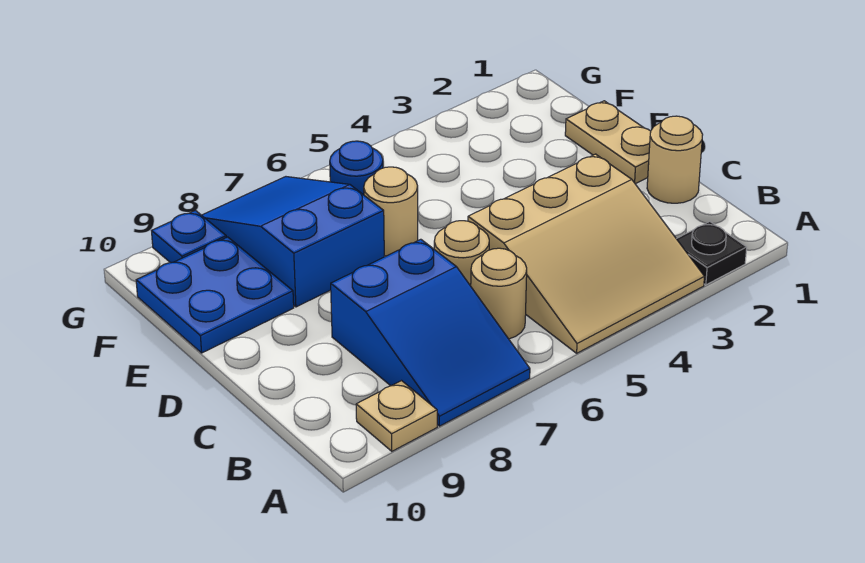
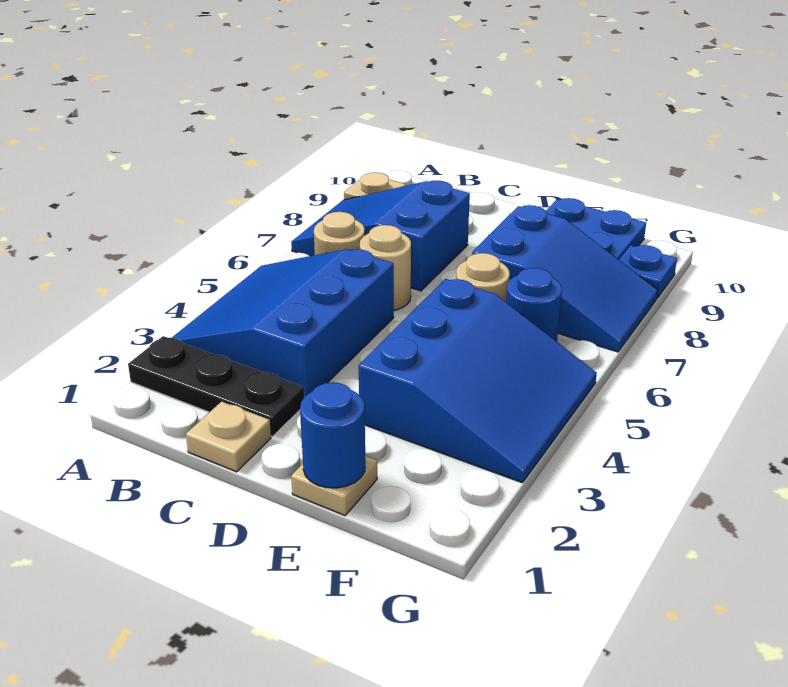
black 1x1 plate [677,222,747,285] -> black 1x3 plate [128,336,304,436]
tan 3x3 slope [468,154,704,353] -> blue 3x3 slope [172,249,394,397]
tan 1x1 round brick [647,116,703,203] -> tan 1x1 plate [186,402,271,472]
tan 1x2 plate [565,101,651,184] -> tan 1x1 plate [291,456,377,515]
none -> blue 1x1 round brick [300,382,365,488]
none -> blue 3x3 slope [359,279,597,482]

